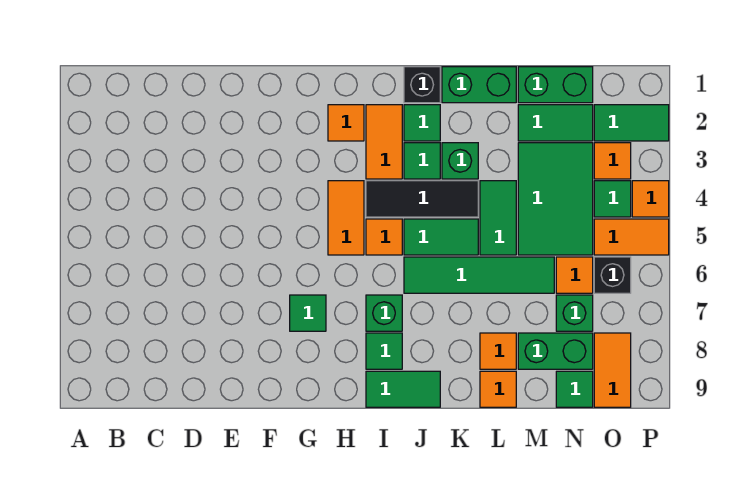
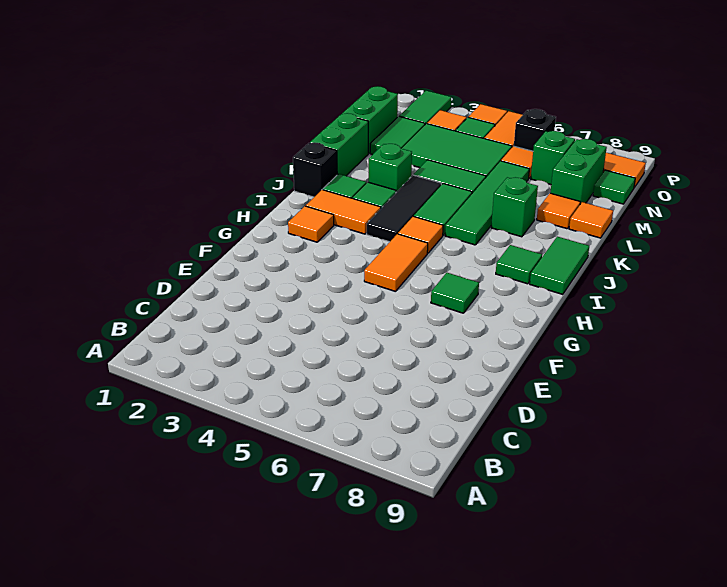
orange 1x2 tile [328,181,364,255] -> orange 1x2 tile turned to [364,234,428,292]
green 1x1 brick [366,295,402,331] -> green 1x1 brick moved to [491,177,538,237]

